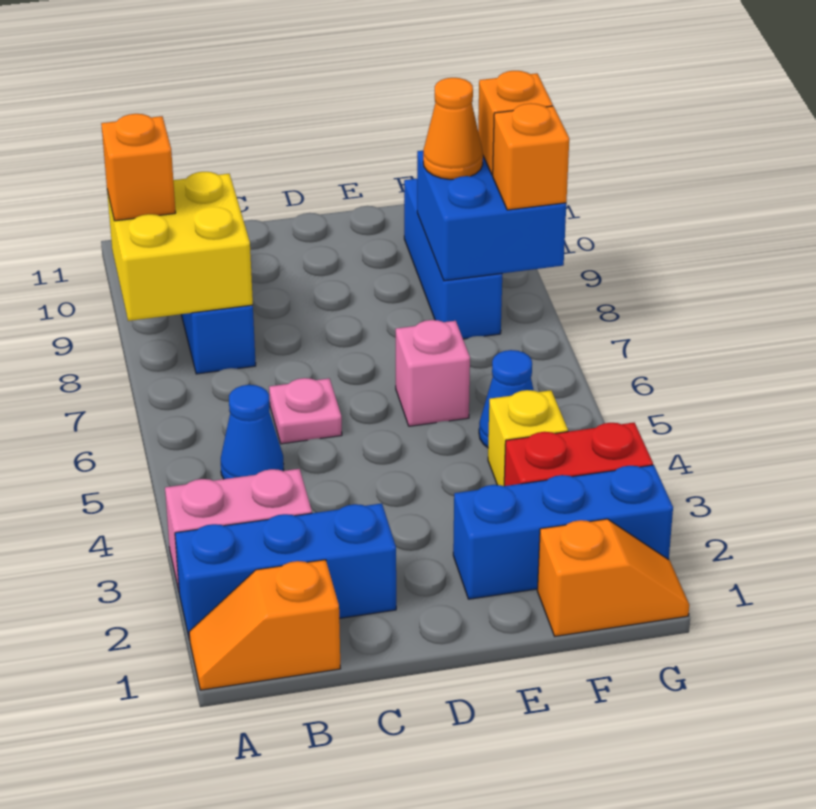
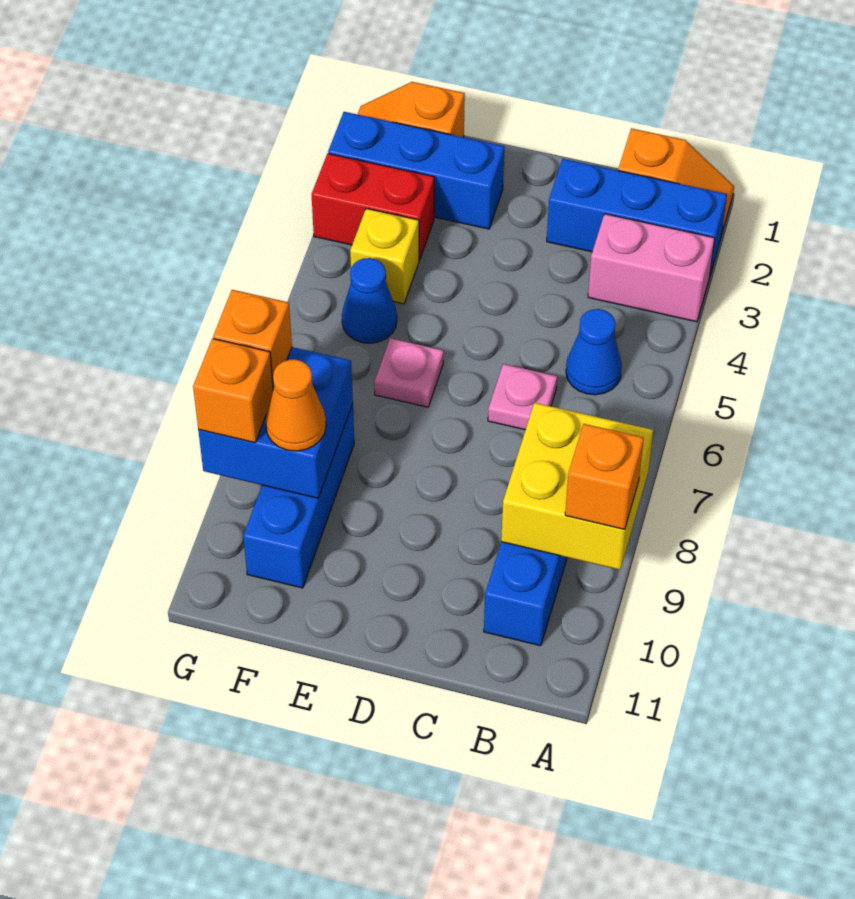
pink 1x1 brick [396,320,470,426] -> pink 1x1 plate [374,338,444,407]

